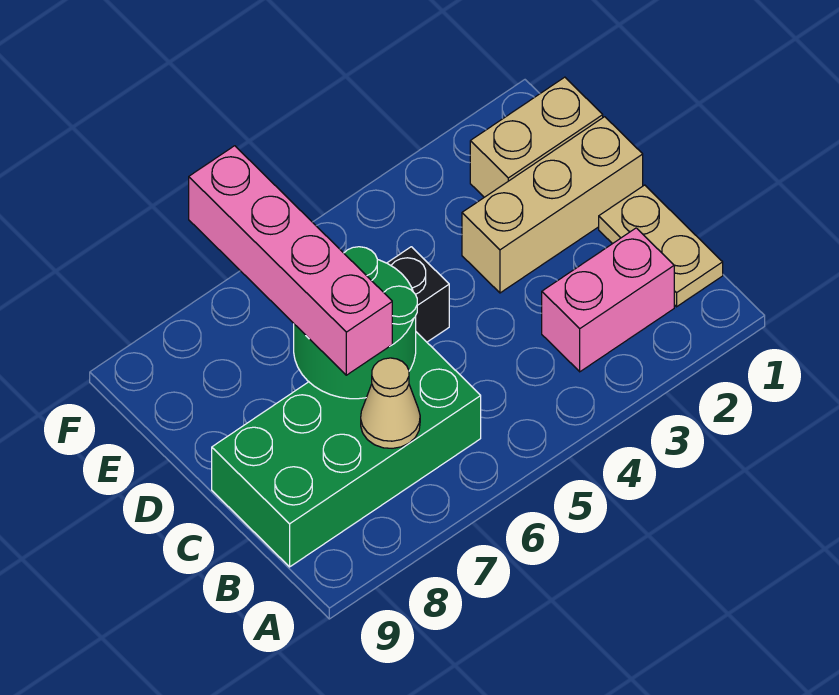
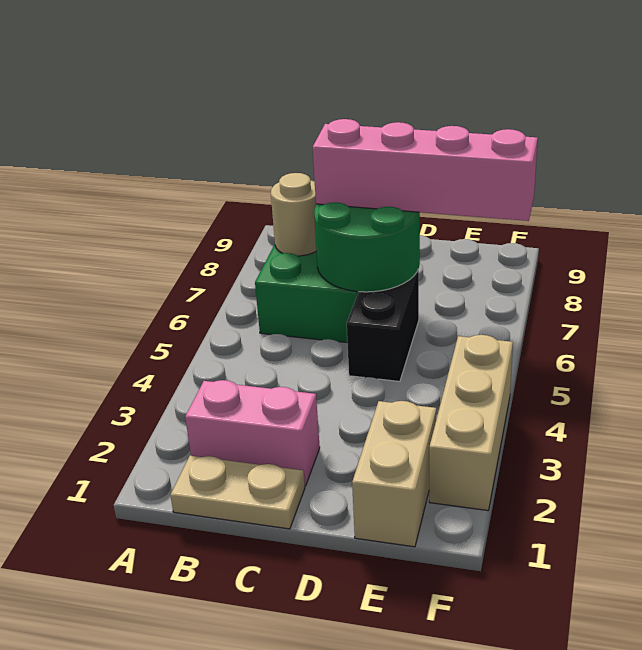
pink 1x2 brick [542,228,674,372] -> pink 1x2 brick turned to [185,380,320,486]
tan 1x1 cone [361,358,420,448] -> tan 1x1 round brick [271,173,316,256]
tan 1x3 brick [462,117,643,293] -> tan 1x3 brick moved to [429,335,513,510]

